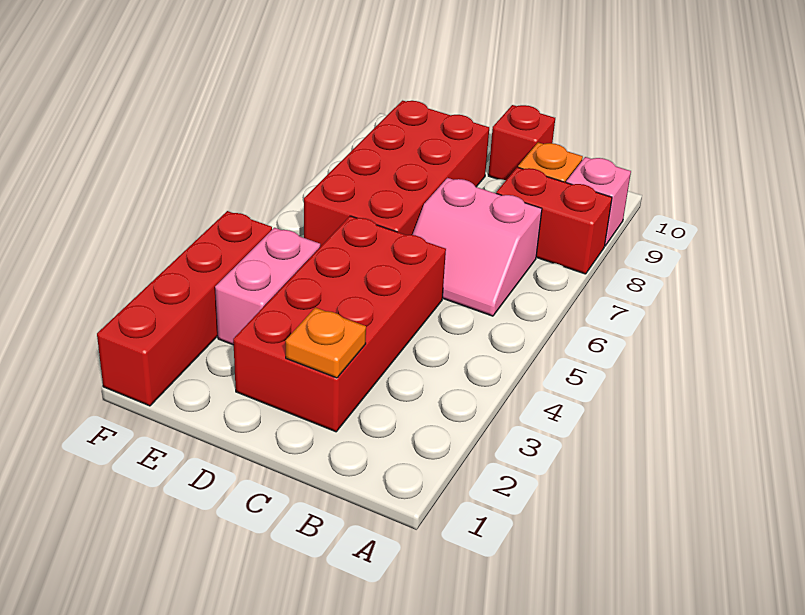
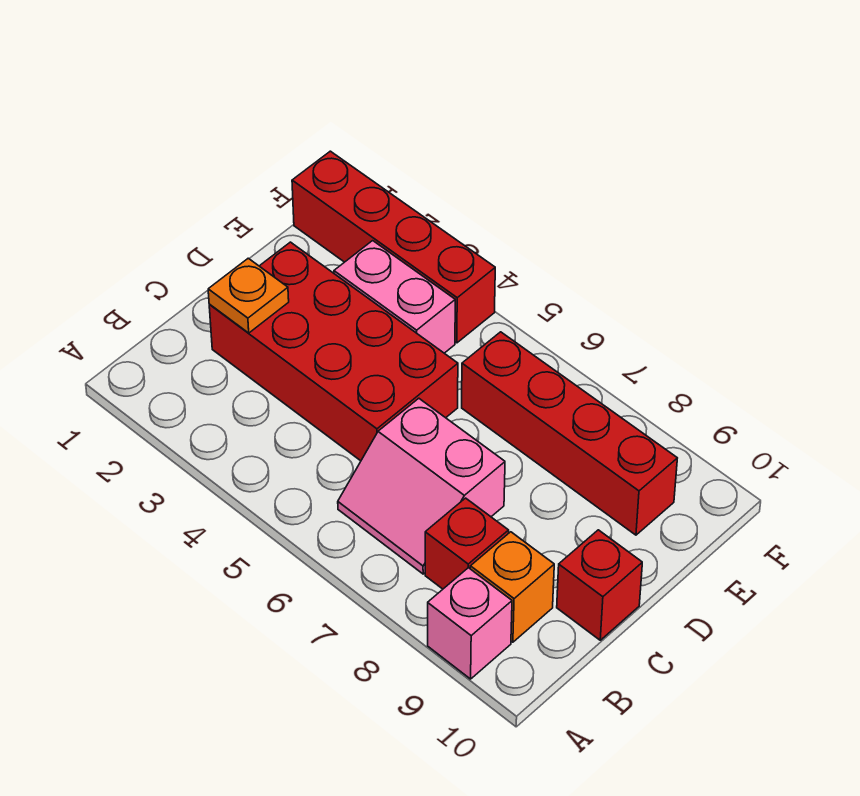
red 1x2 brick [496,167,612,274] -> red 1x1 brick [425,498,509,589]
pink 2x2 slope [413,178,542,316] -> pink 2x2 slope turned to [338,398,505,574]
red 2x4 brick [304,101,489,247] -> red 1x4 brick [462,332,677,535]

